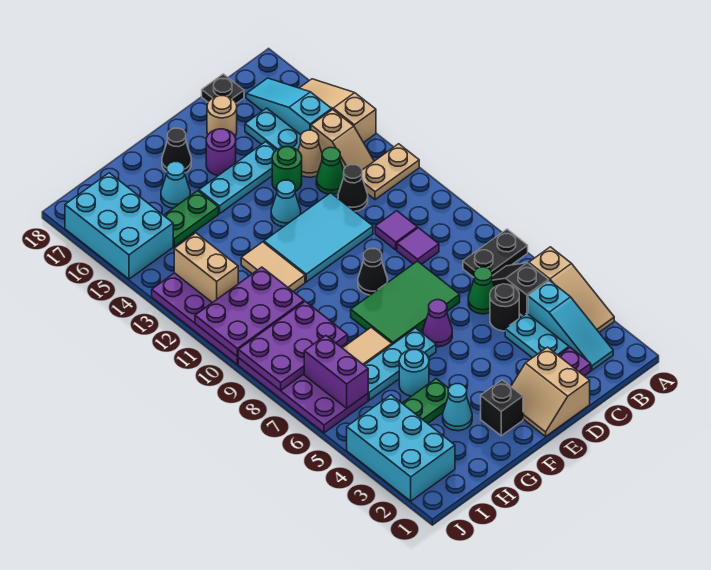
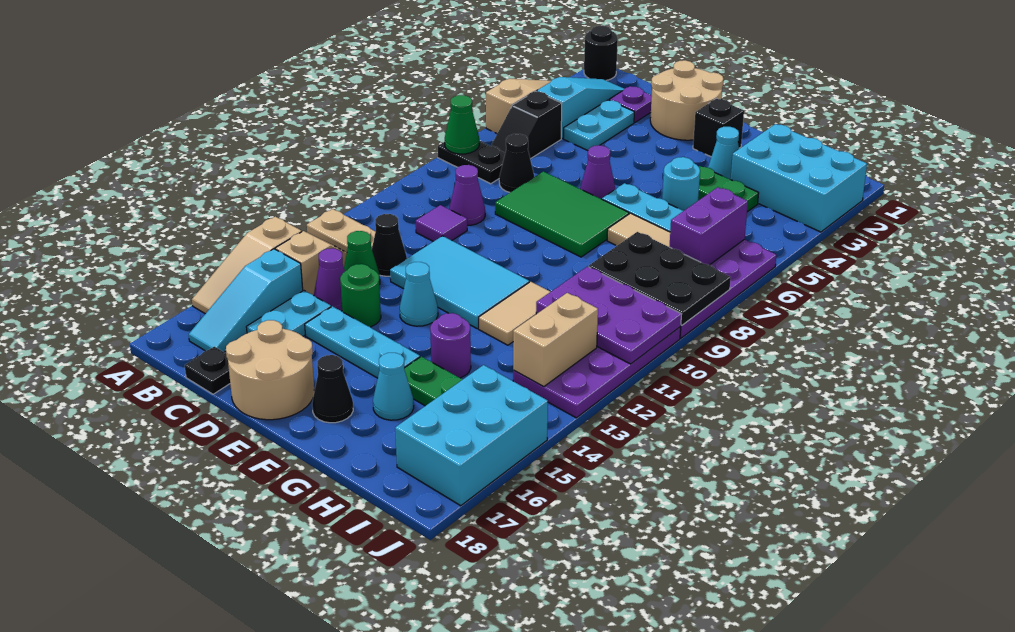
black 1x1 round brick [490,284,519,331] -> black 1x1 round brick moved to [584,26,618,80]
green 1x1 cone [468,267,494,314] -> green 1x1 cone moved to [445,95,479,154]
purple 1x1 tile [397,228,439,264] -> purple 1x1 cone [449,165,485,225]
tan 1x1 cone [298,130,322,177] -> purple 1x1 cone [314,248,345,311]
tan 2x2 slope [511,347,590,436] -> tan 2x2 round brick [650,60,724,140]
tan 1x1 round brick [207,96,237,136] -> tan 2x2 round brick [226,320,315,420]
black 1x1 cone [358,249,387,295] -> black 1x1 cone moved to [499,134,534,192]
purple 1x1 round brick [206,129,236,176] -> purple 1x1 round brick moved to [430,313,471,378]
purple 2x3 plate [238,301,348,391] -> black 2x3 plate [589,232,731,325]
cyan 2x3 brick [347,395,455,501] -> cyan 2x3 brick turned to [731,124,867,232]

